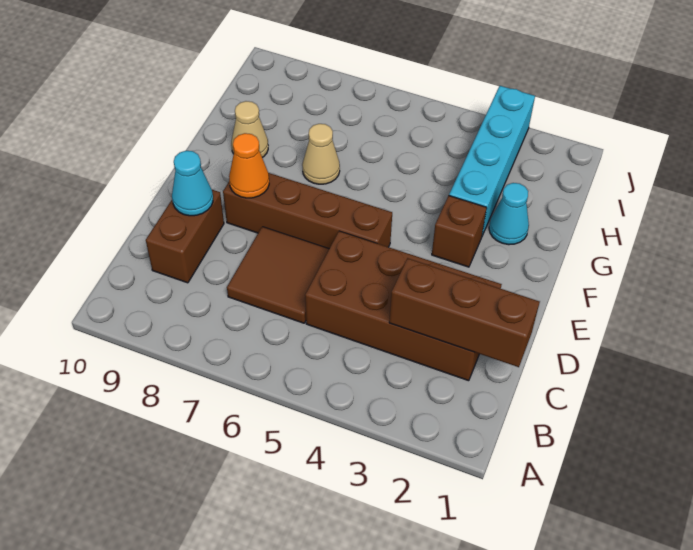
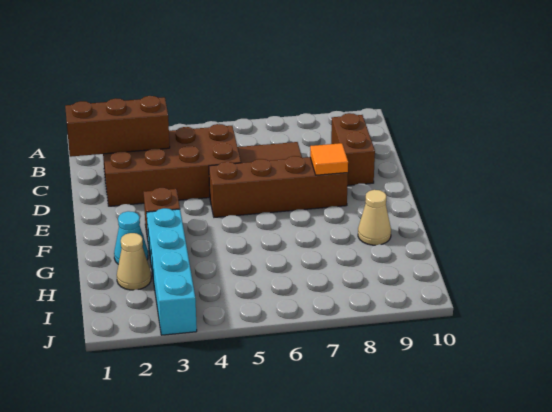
cyan 1x1 cone [172,151,213,216] -> none
orange 1x1 cone [229,133,269,198] -> orange 1x1 tile [310,143,348,175]
tan 1x1 cone [302,124,340,184] -> tan 1x1 cone moved to [117,233,151,290]

